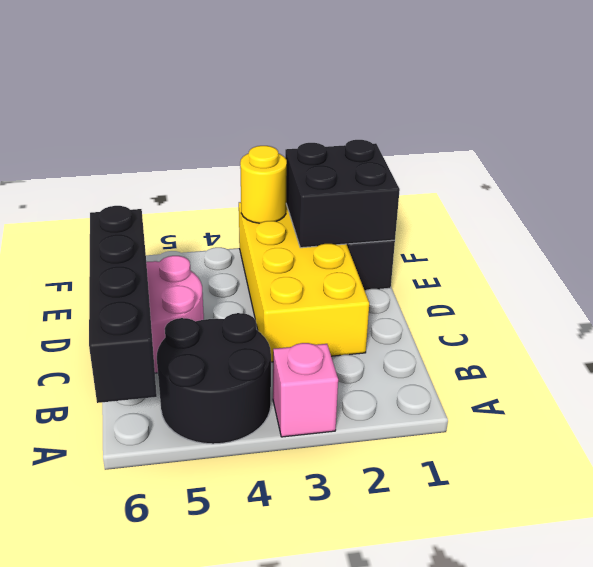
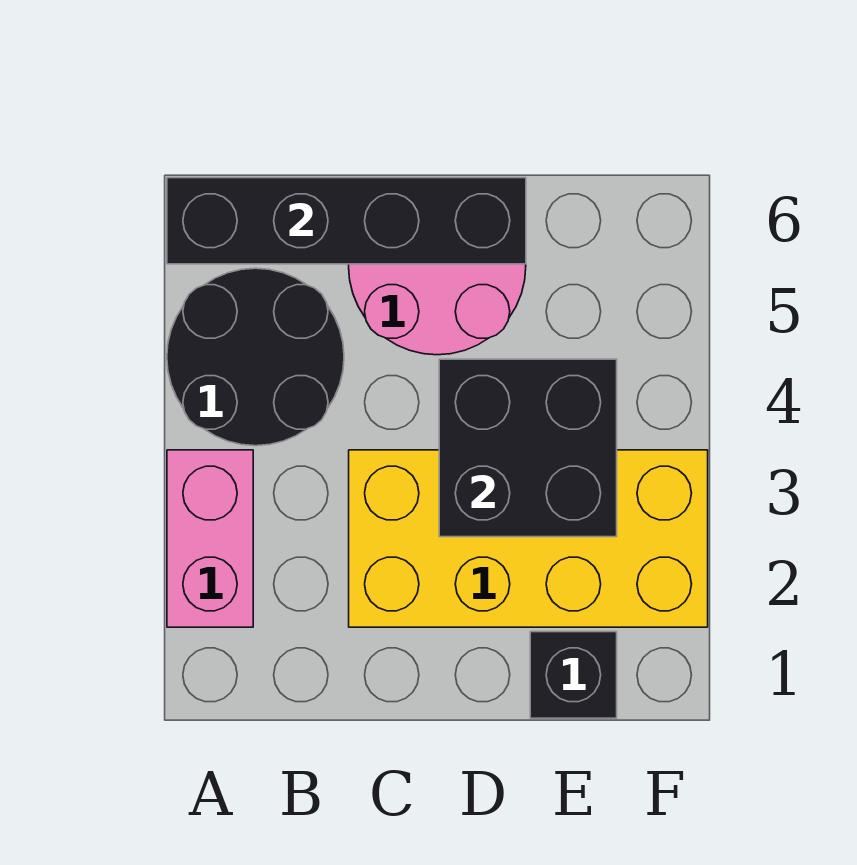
pink 1x1 brick [273,343,338,437] -> pink 1x2 brick [167,450,253,627]
black 2x2 brick [285,140,400,248] -> black 2x2 brick moved to [439,359,617,537]
yellow 1x1 round brick [240,146,287,223] -> none

